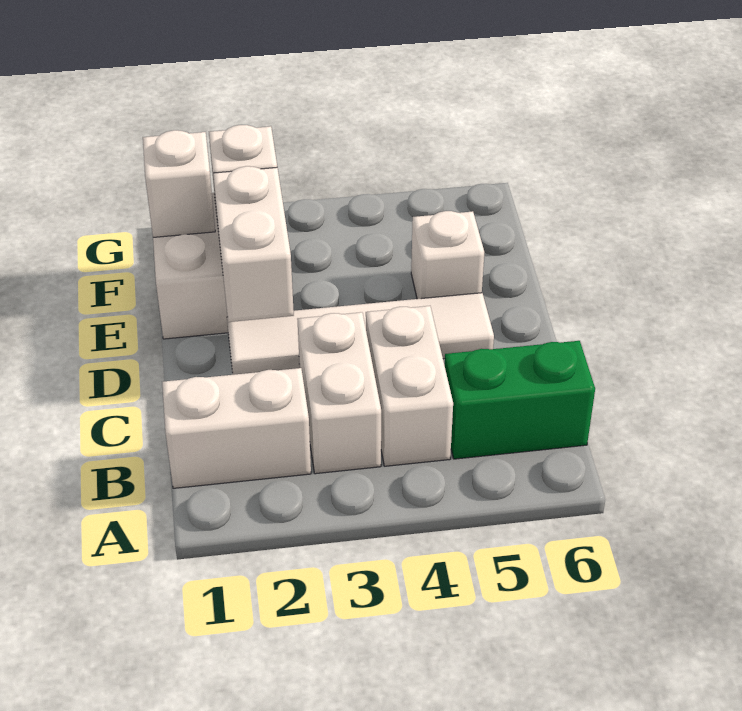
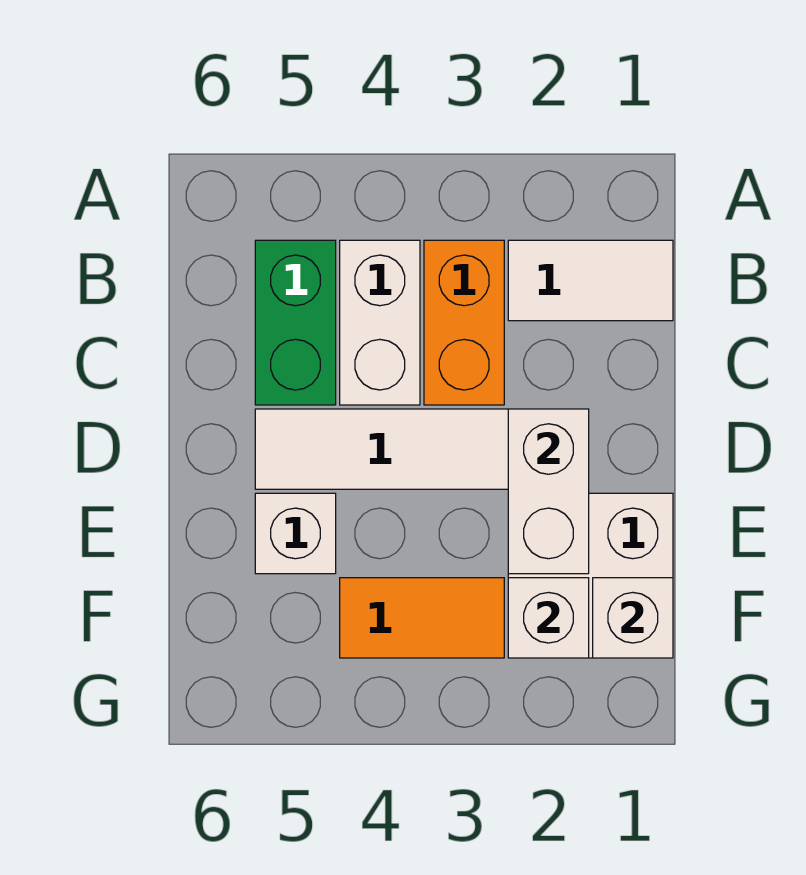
white 1x2 brick [162,368,311,488] -> white 1x2 tile [508,240,673,321]
white 1x2 brick [297,312,381,474] -> orange 1x2 brick [424,240,504,405]
green 1x2 brick [445,341,595,459] -> green 1x2 brick turned to [255,240,336,405]
none -> orange 1x2 tile [340,578,504,658]

